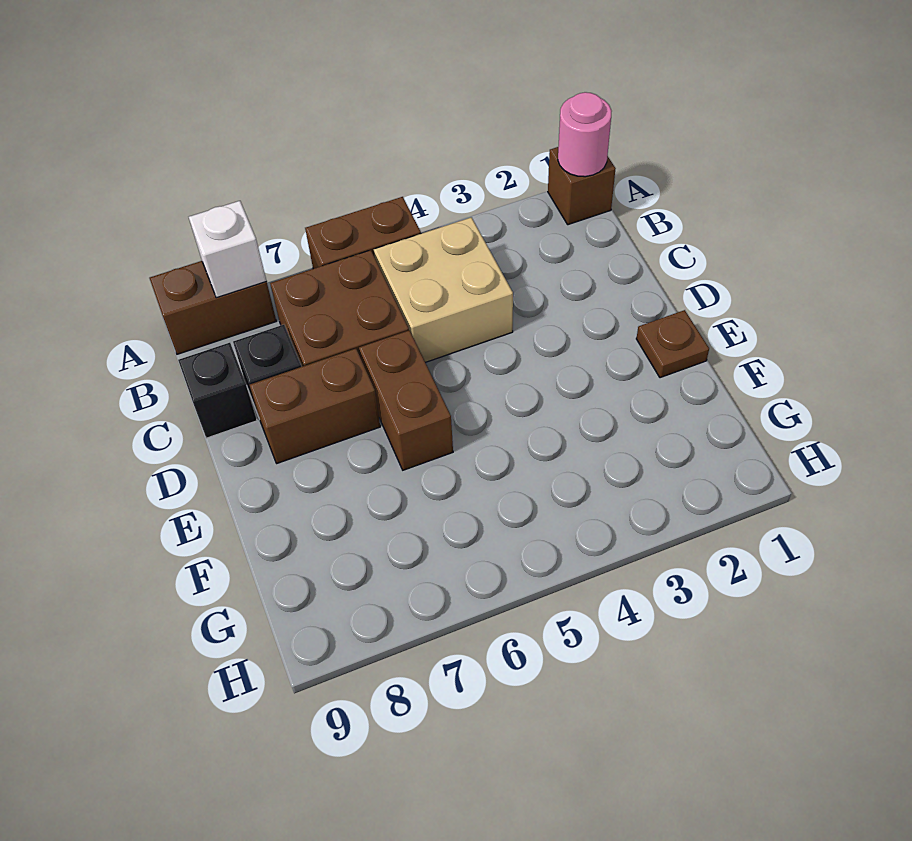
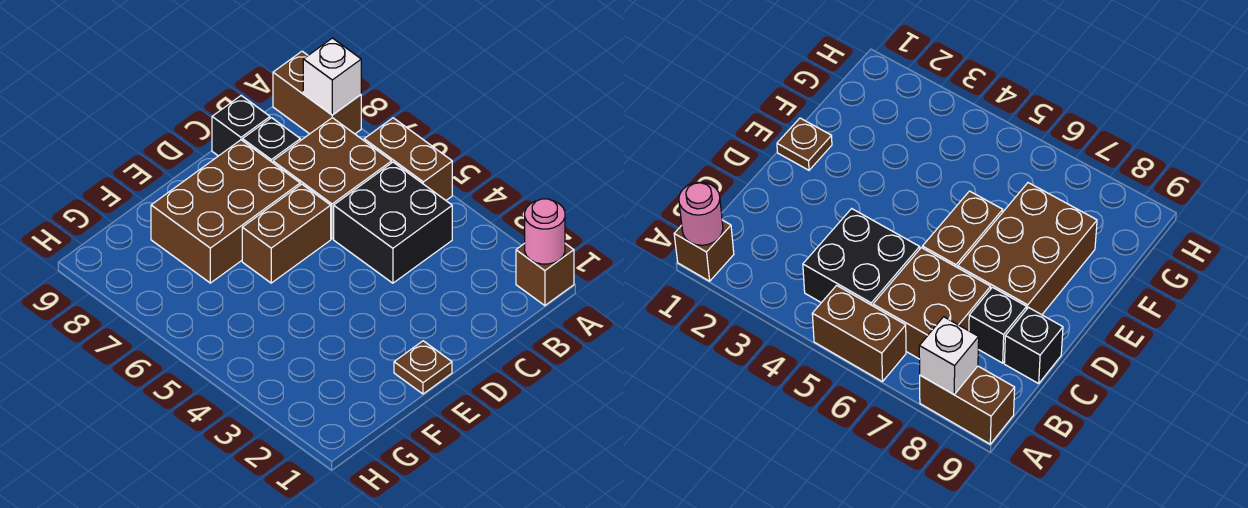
tan 2x2 brick [374,217,513,362] -> black 2x2 brick [334,162,452,283]
brown 1x2 brick [250,349,380,463] -> brown 2x3 brick [151,140,300,283]

